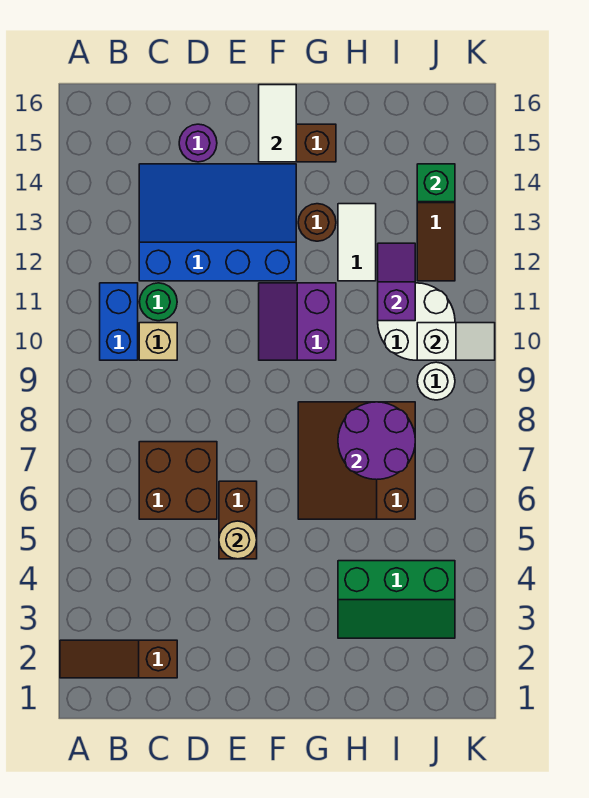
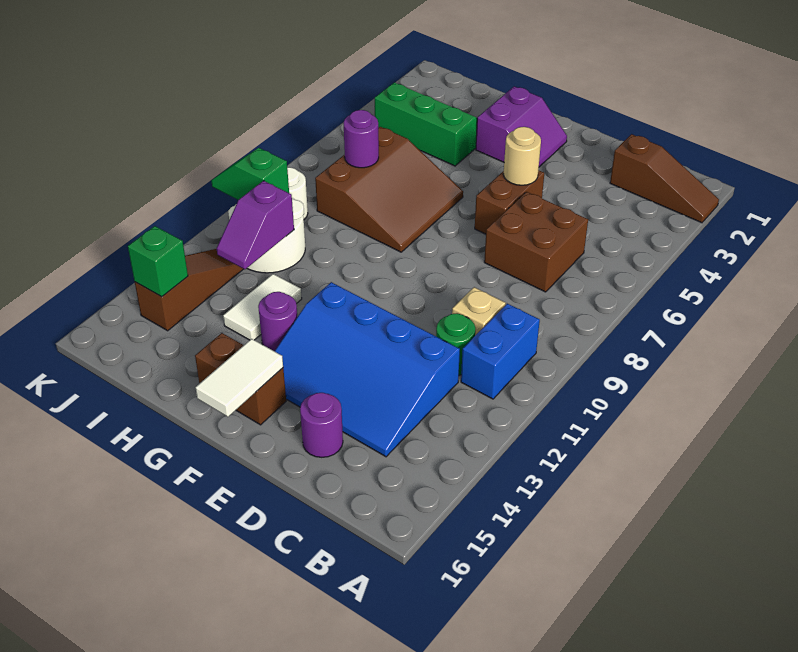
purple 2x2 slope [259,283,336,360] -> purple 2x2 slope moved to [476,86,567,167]
brown 1x1 round brick [298,204,336,241] -> purple 1x1 round brick [258,292,297,351]
purple 2x2 round brick [338,402,415,480] -> purple 1x1 round brick [344,110,379,168]
white 1x2 slope [417,323,495,360] -> green 1x2 slope [211,148,289,200]

